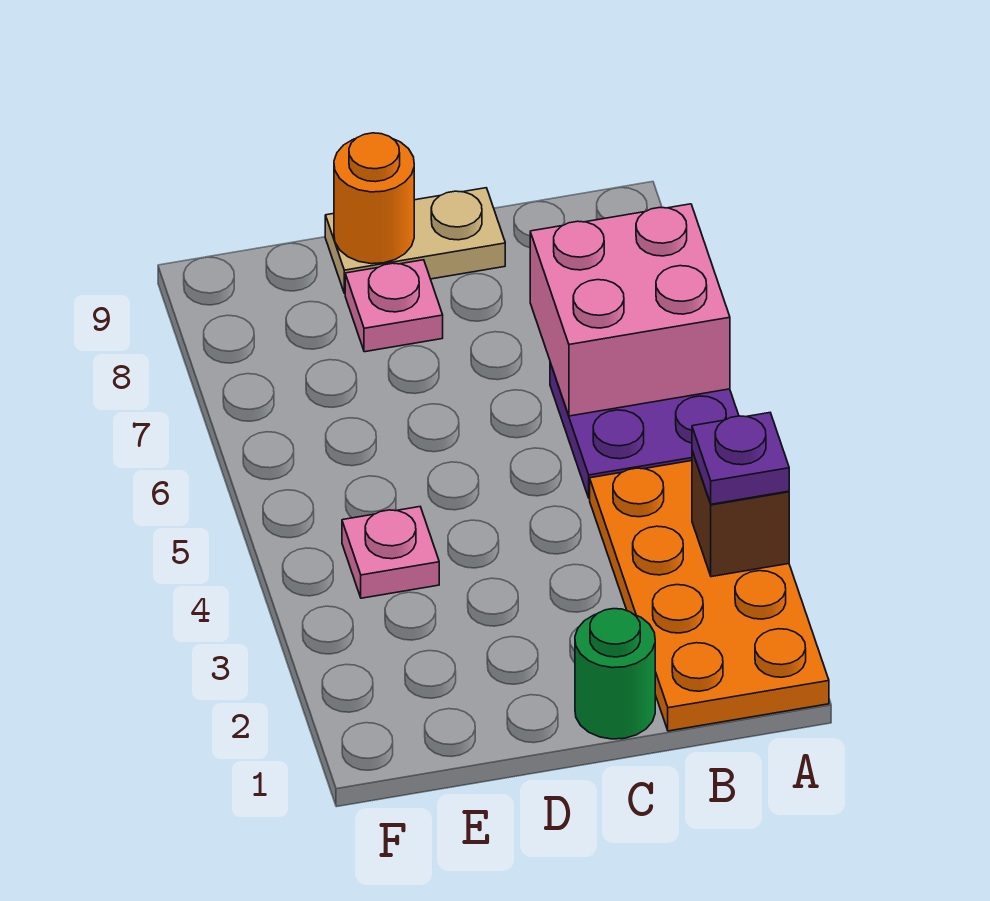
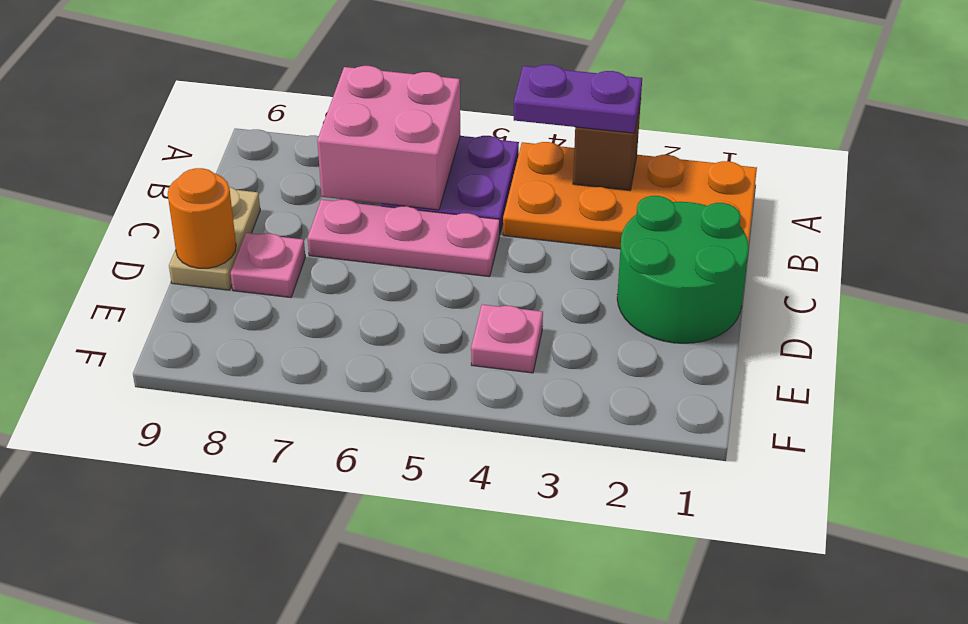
purple 1x1 plate [692,413,789,504] -> purple 1x2 plate [514,65,642,133]
green 1x1 round brick [575,609,655,739] -> green 2x2 round brick [617,196,749,343]
none -> pink 1x3 plate [308,199,500,277]

